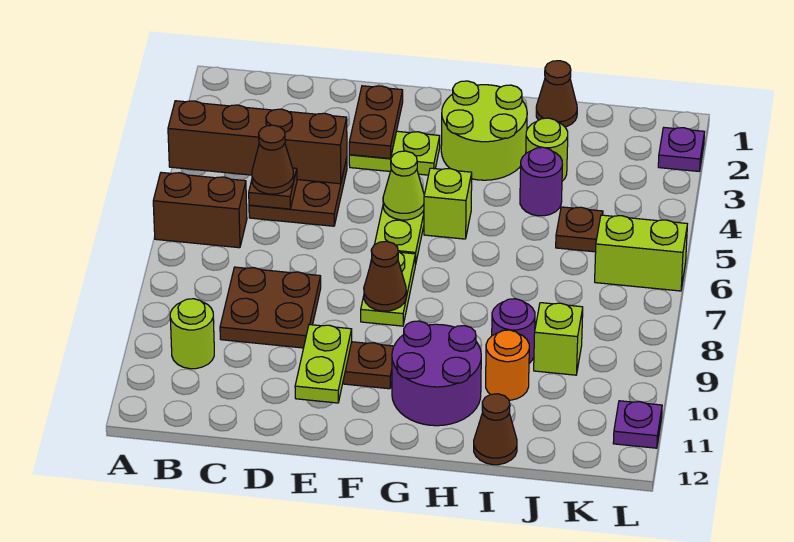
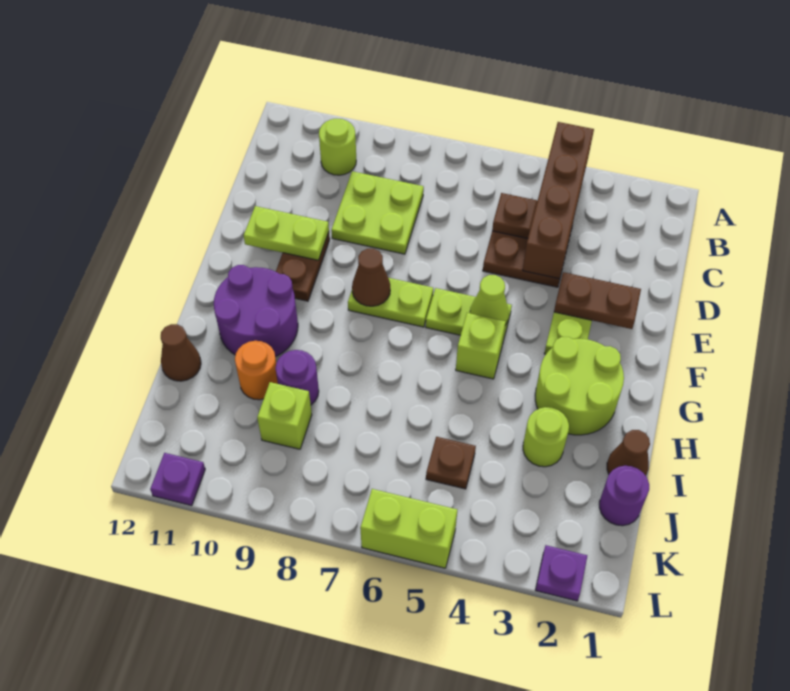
brown 1x2 brick [153,172,247,248] -> none
brown 1x1 cone [252,125,294,194] -> none
brown 2x2 plate [220,267,321,348] -> lime 2x2 plate [331,171,424,254]
purple 1x1 round brick [520,147,562,216] -> purple 1x1 round brick moved to [599,466,649,526]
lime 1x2 brick [595,215,687,291] -> lime 1x2 brick turned to [360,489,457,568]

